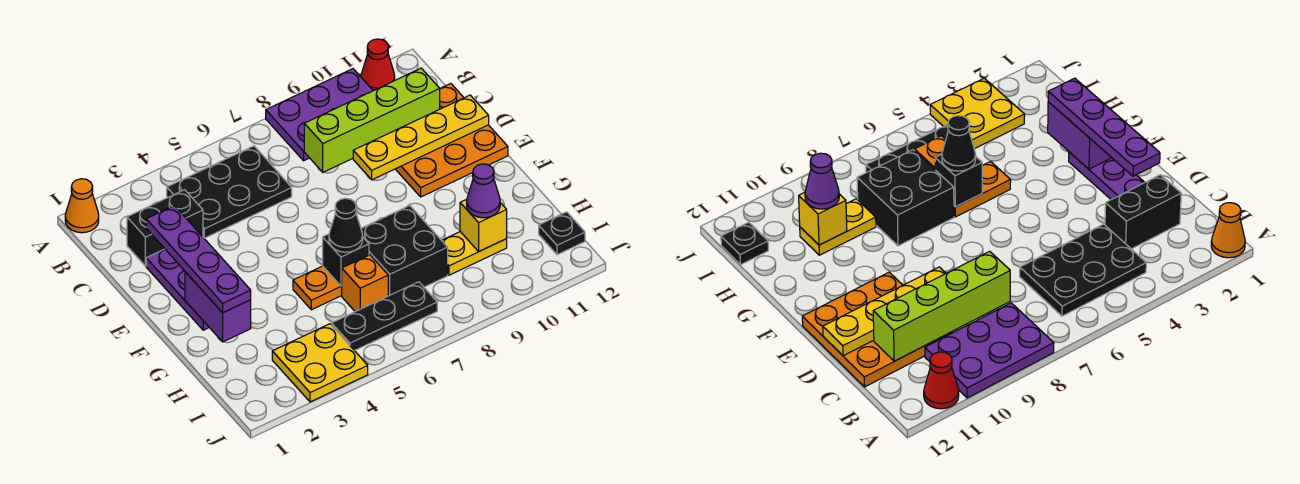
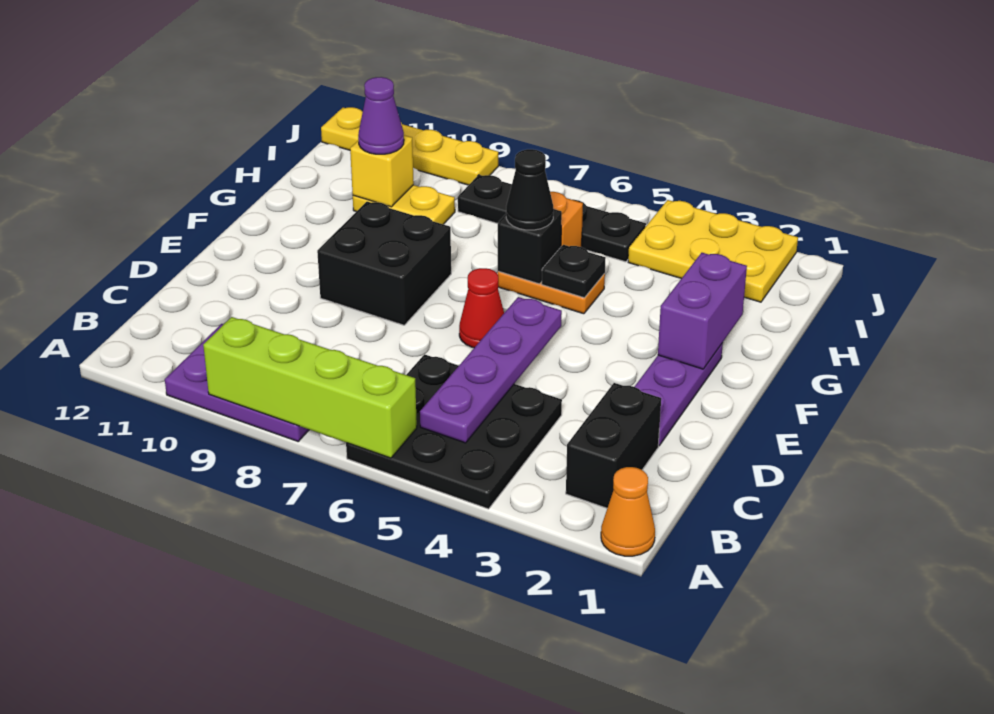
red 1x1 cone [361,39,395,91] -> red 1x1 cone moved to [459,268,504,348]
black 2x3 plate [167,146,292,238] -> black 3x3 plate [346,354,562,509]
black 1x2 brick [127,190,203,266] -> black 1x2 brick turned to [566,383,661,508]
lime 1x4 brick [304,68,440,172] -> lime 1x4 brick moved to [203,317,417,458]
orange 3x3 plate [396,84,508,197] -> none
purple 1x4 plate [146,206,251,313] -> purple 1x4 plate moved to [420,297,562,443]
yellow 1x4 plate [353,95,489,180] -> yellow 1x4 plate moved to [321,107,498,185]
black 2x2 brick [361,206,448,296] -> black 2x2 brick moved to [317,202,451,325]
yellow 2x2 plate [272,324,368,402] -> yellow 2x3 plate [628,200,798,302]
black 1x3 plate [332,282,437,351] -> black 1x4 plate [458,175,646,262]
black 1x1 plate [539,212,585,255] -> black 1x1 plate moved to [542,245,606,298]

